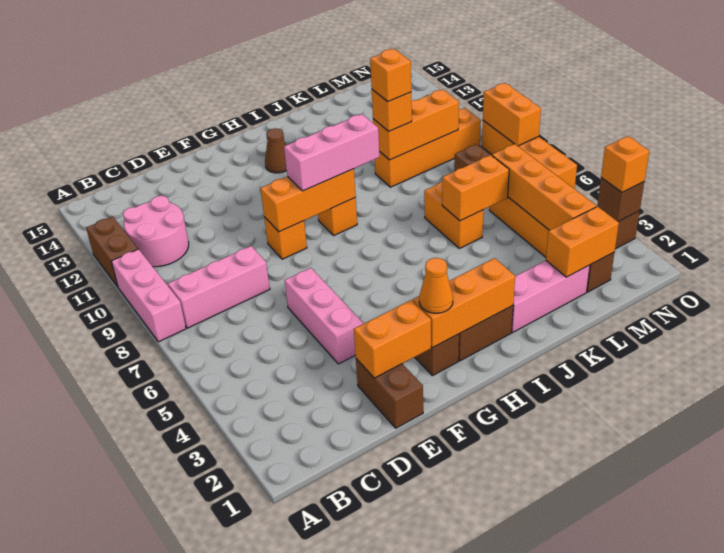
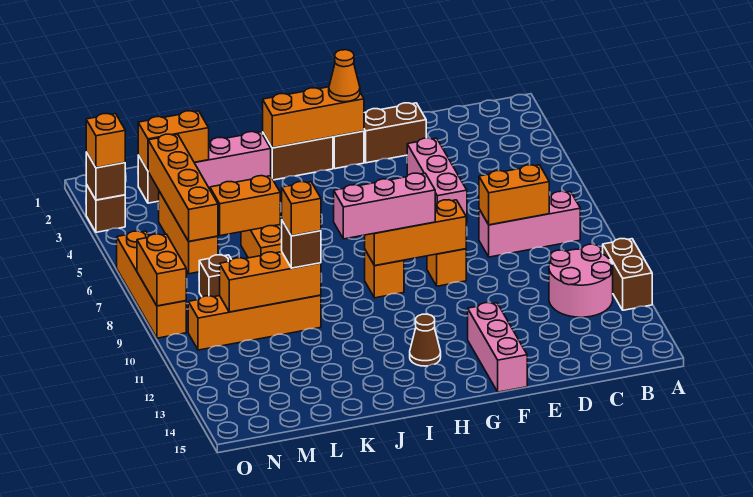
pink 1x3 brick [111,249,186,342] -> pink 1x3 brick moved to [468,303,527,392]
brown 1x2 brick [356,359,423,428] -> brown 1x2 brick turned to [364,103,426,163]
orange 1x2 brick [354,300,431,378] -> orange 1x2 brick moved to [479,165,549,225]
orange 1x1 brick [372,90,412,131] -> brown 1x1 brick [282,221,321,268]

